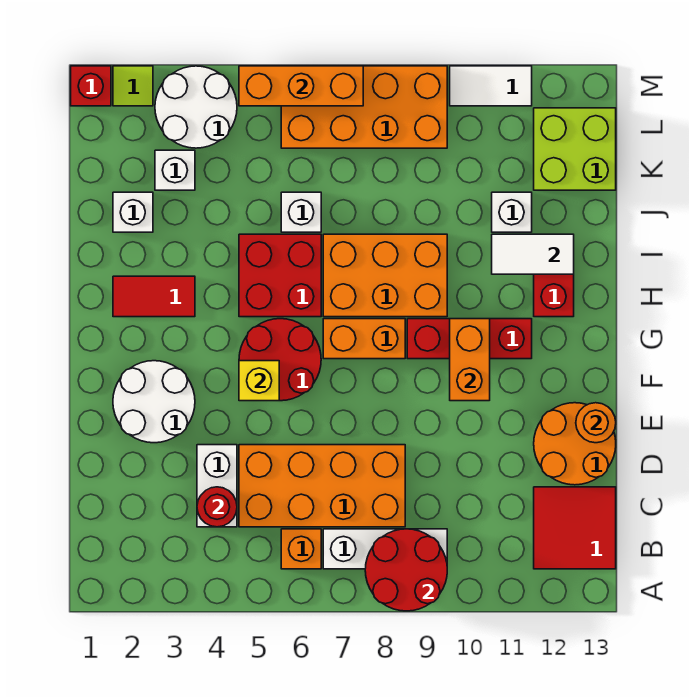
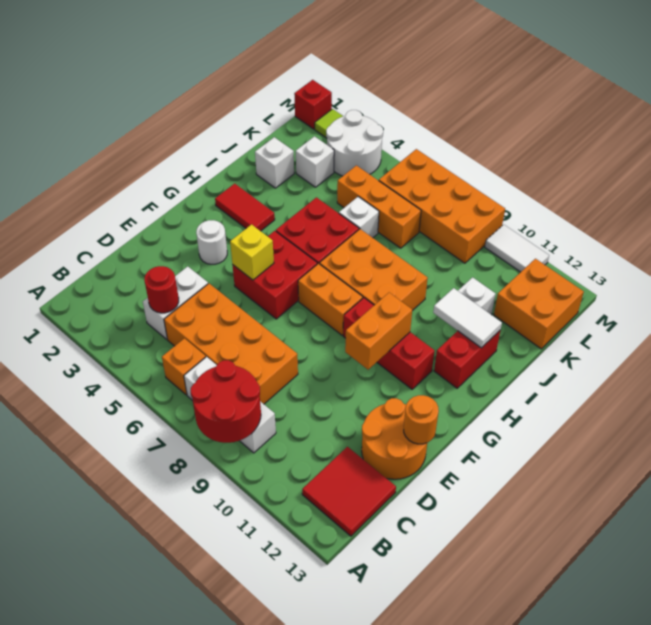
white 2x2 round brick [113,361,195,443] -> white 1x1 round brick [196,220,227,264]
red 2x2 round brick [239,319,321,401] -> red 2x2 brick [232,231,317,319]
lime 2x2 brick [534,108,616,190] -> orange 2x2 brick [494,259,584,349]
orange 1x3 brick [239,66,363,106] -> orange 1x3 brick moved to [337,165,421,248]

